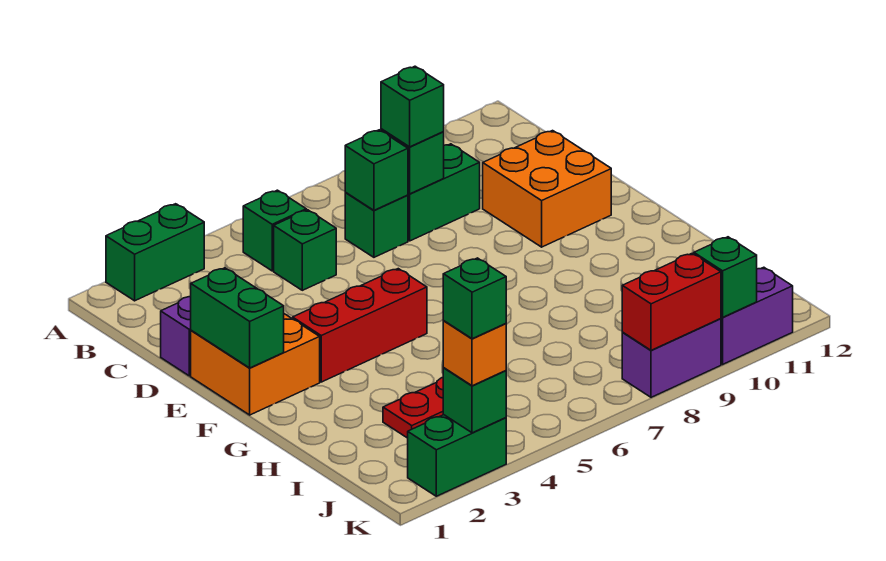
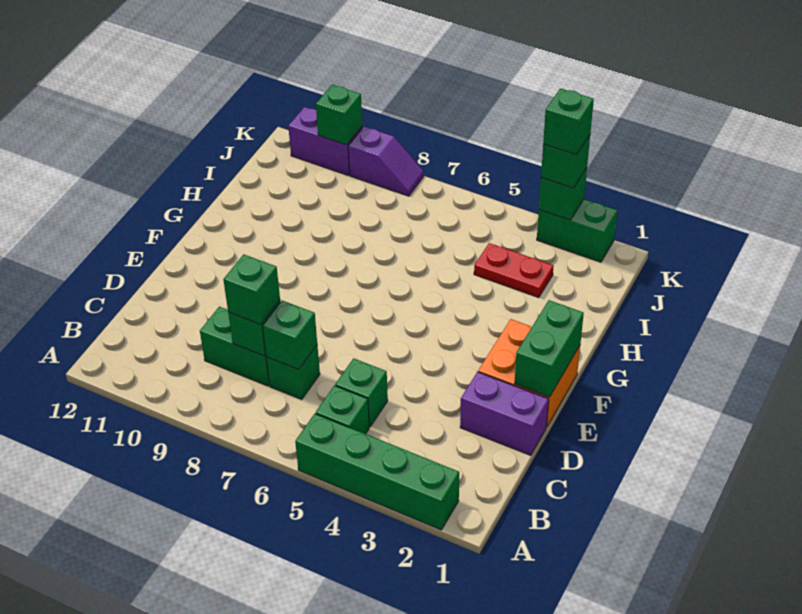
green 1x2 brick [106,204,204,301] -> green 1x4 brick [295,414,459,530]
orange 2x2 brick [483,131,611,247] -> none
red 1x3 brick [293,269,427,382] -> none
orange 1x1 brick [443,321,506,386] -> green 1x1 brick [541,135,590,188]
purple 1x2 brick [622,319,721,397] -> purple 1x2 slope [348,127,424,196]
red 1x2 brick [622,253,721,350] -> none

